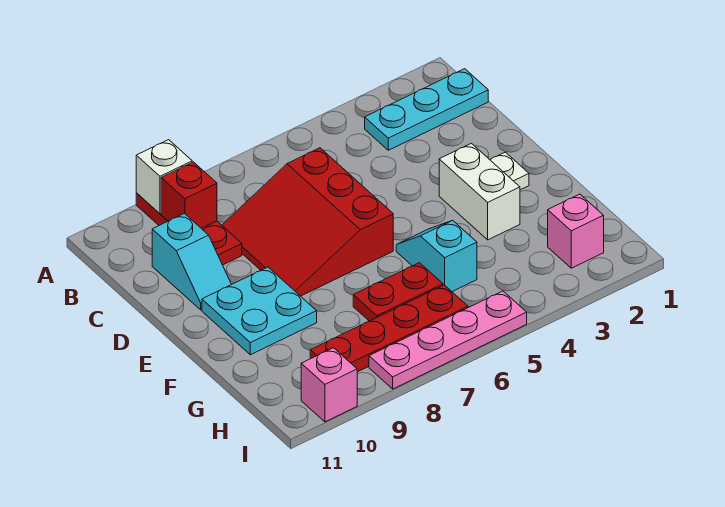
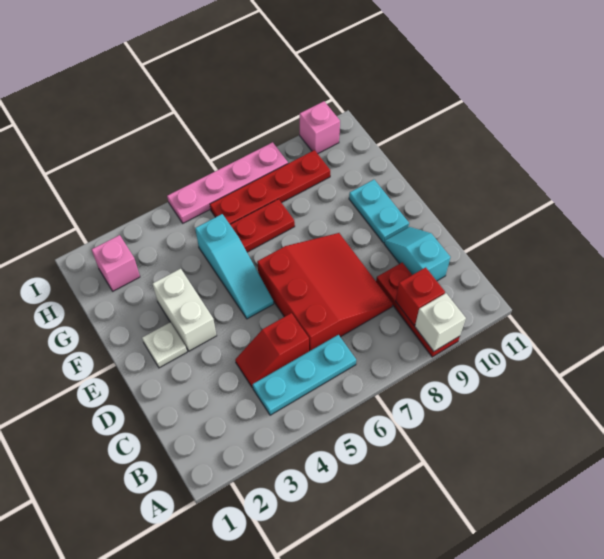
cyan 1x3 plate [365,69,488,150] -> cyan 1x3 plate moved to [253,335,356,415]
none -> red 1x2 slope [235,313,309,388]
cyan 2x2 plate [202,267,317,355] -> cyan 1x2 plate [349,180,409,243]
cyan 1x2 slope [396,220,477,292] -> cyan 1x3 slope [195,214,274,319]

